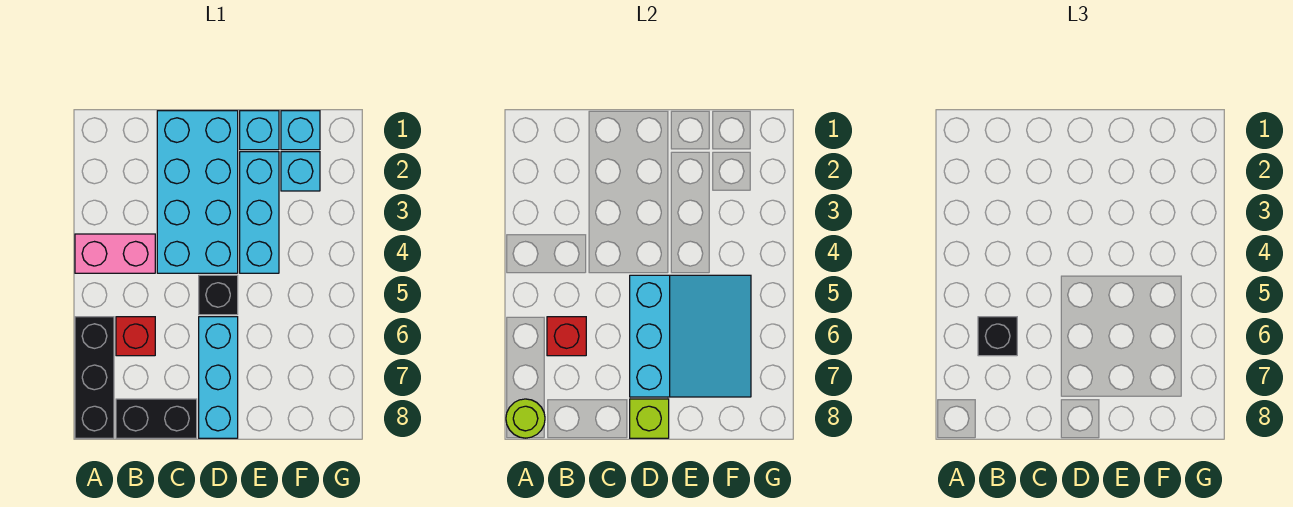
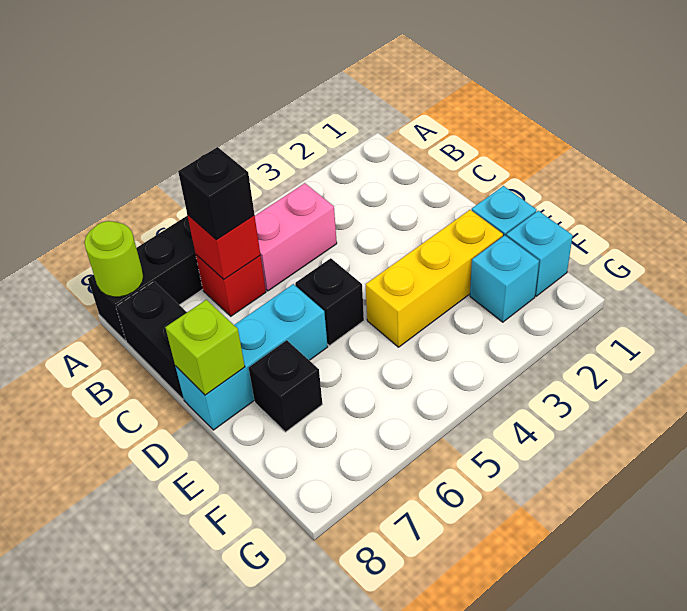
pink 1x2 brick [75,234,155,273] -> pink 1x2 brick turned to [255,183,337,291]
cyan 2x4 brick [157,111,238,273] -> none
cyan 3x3 slope [630,275,751,397] -> none
cyan 1x3 brick [240,152,279,273] -> yellow 1x3 brick [366,210,503,347]
none -> black 1x1 brick [249,340,323,432]

